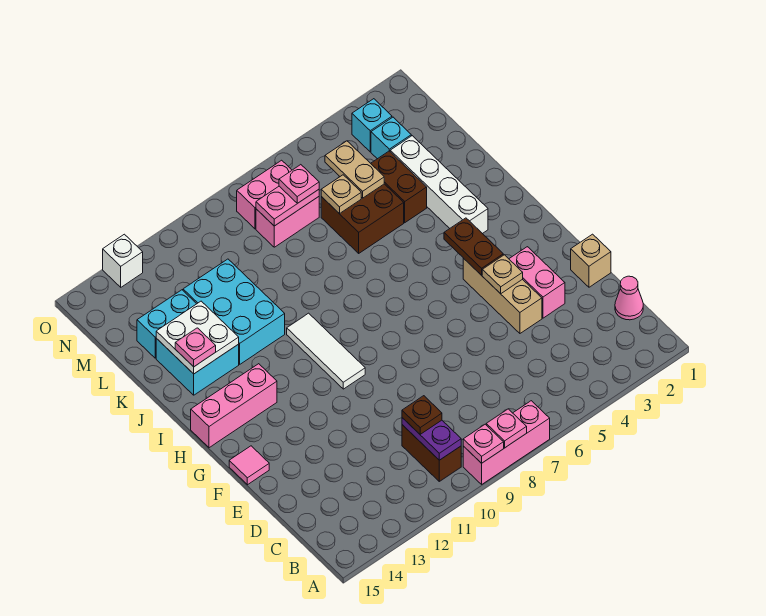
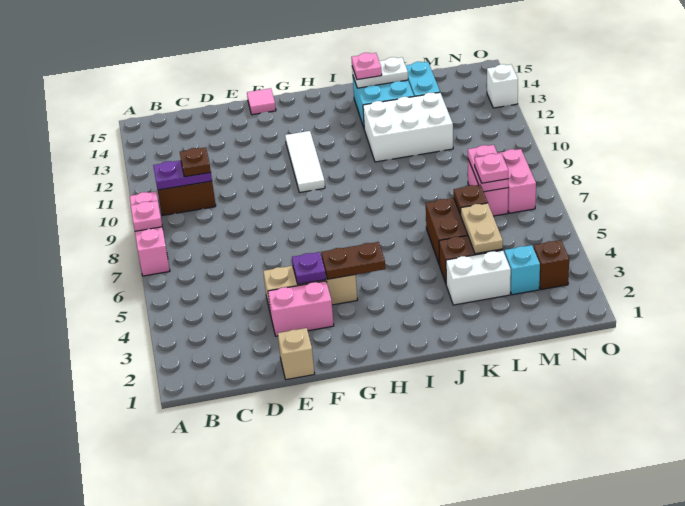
pink 1x1 plate [463,424,504,463] -> none
pink 1x1 cone [615,276,643,320] -> none
tan 1x1 plate [482,255,523,294] -> purple 1x1 plate [292,252,326,284]
white 1x3 tile [287,313,365,389] -> white 1x3 tile turned to [285,131,325,193]
pink 1x3 brick [191,364,277,448] -> none
white 1x4 brick [390,136,488,234] -> white 1x2 brick [446,250,511,305]
cyan 2x3 brick [183,259,285,364] -> white 2x3 brick [363,92,453,162]
white 2x2 plate [156,301,239,374] -> white 1x2 plate [352,57,408,88]
tan 1x2 plate [325,141,384,198] -> tan 1x2 plate turned to [461,203,503,254]
tan 1x1 plate [321,175,361,214] -> brown 1x1 plate [454,185,488,215]
cyan 1x1 brick [352,99,392,152] -> brown 1x1 brick [533,240,569,290]

